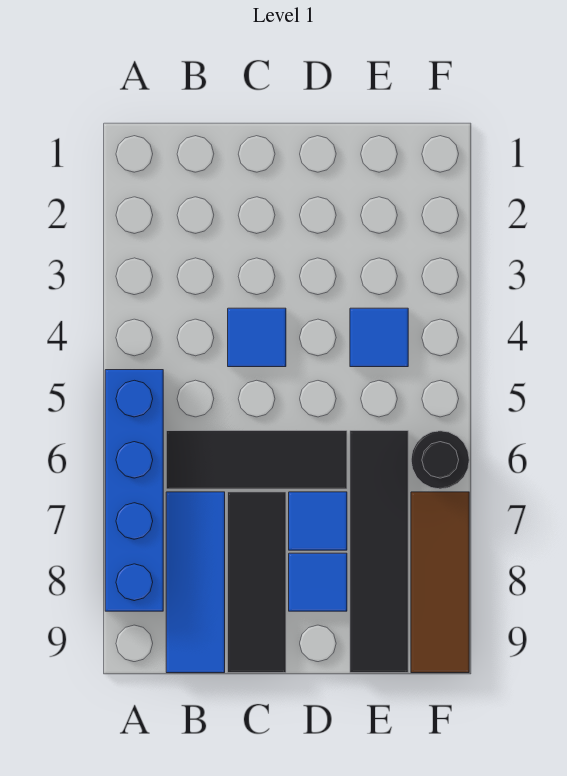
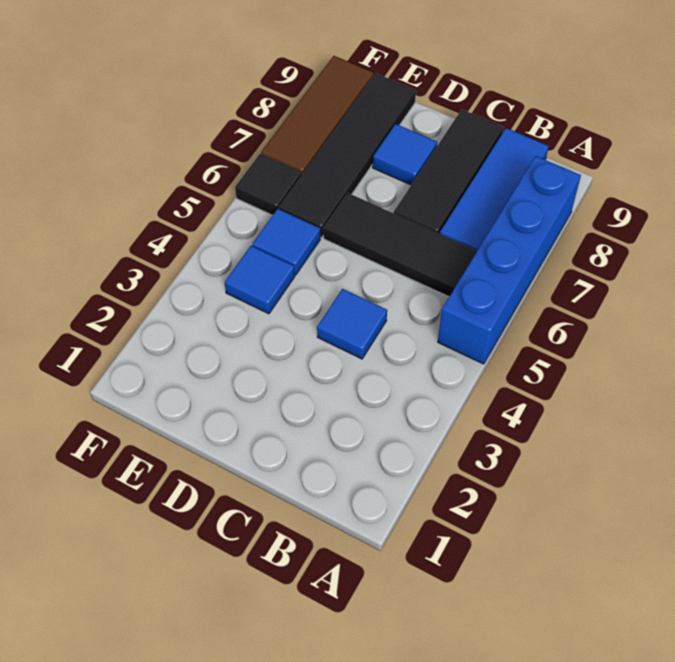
blue 1x1 tile [289,492,347,550] -> blue 1x1 tile moved to [252,209,320,275]
black 1x1 round brick [411,431,469,489] -> black 1x1 tile [235,154,301,215]

